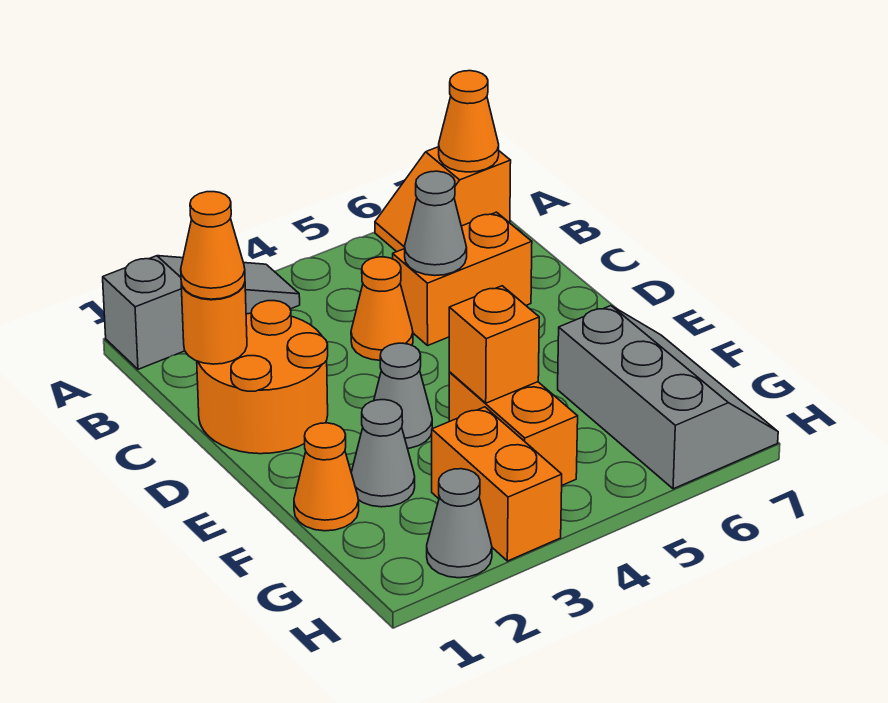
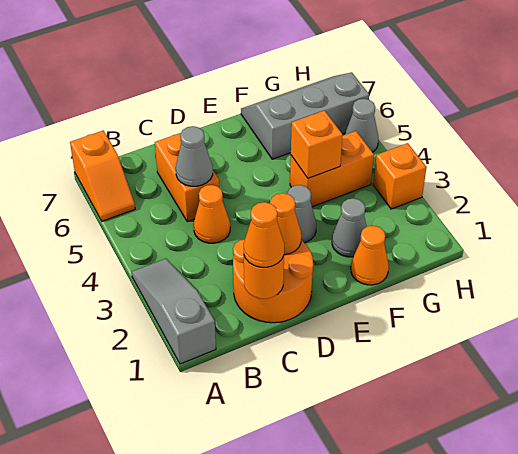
orange 1x1 cone [439,71,499,172] -> orange 1x1 cone moved to [270,193,301,255]
orange 1x2 brick [432,407,562,561] -> orange 1x1 brick [373,143,427,209]
grey 1x1 cone [427,469,492,578] -> grey 1x1 cone moved to [345,99,379,152]

